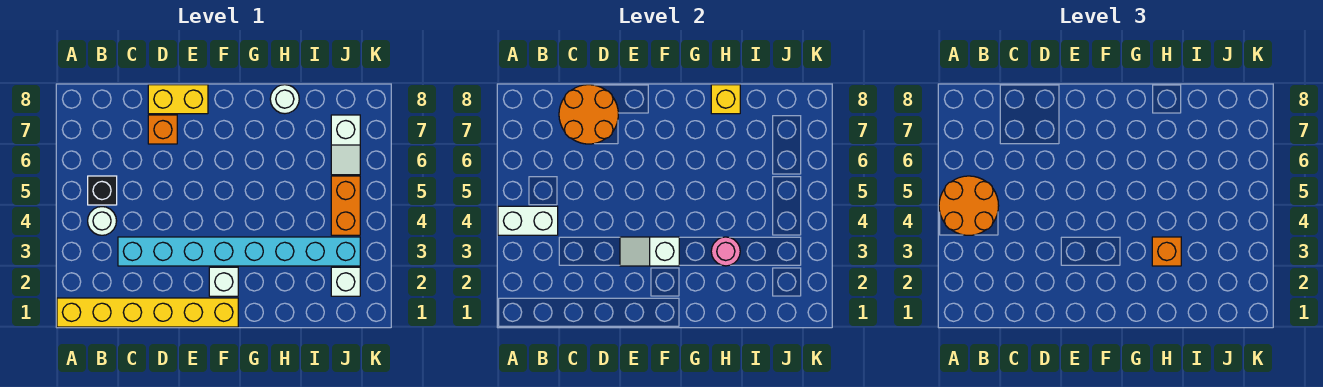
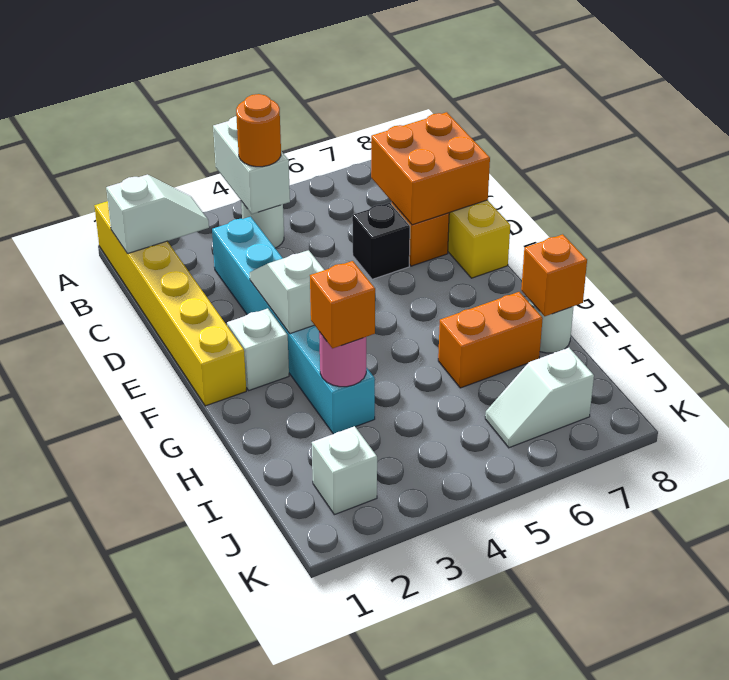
orange 2x2 round brick [939,176,999,235] -> orange 1x1 round brick [236,94,281,167]
none -> white 1x2 slope [106,175,209,254]
black 1x1 brick [88,176,117,205] -> black 1x1 brick moved to [352,203,410,279]
cyan 1x8 brick [118,237,360,266] -> cyan 1x6 brick [212,217,375,434]
orange 2x2 round brick [559,85,618,144] -> orange 2x2 brick [371,112,490,225]
yellow 1x1 brick [711,85,740,114] -> orange 1x1 brick [521,234,587,316]
orange 1x2 brick [331,176,360,235] -> orange 1x2 brick moved to [438,292,543,388]

